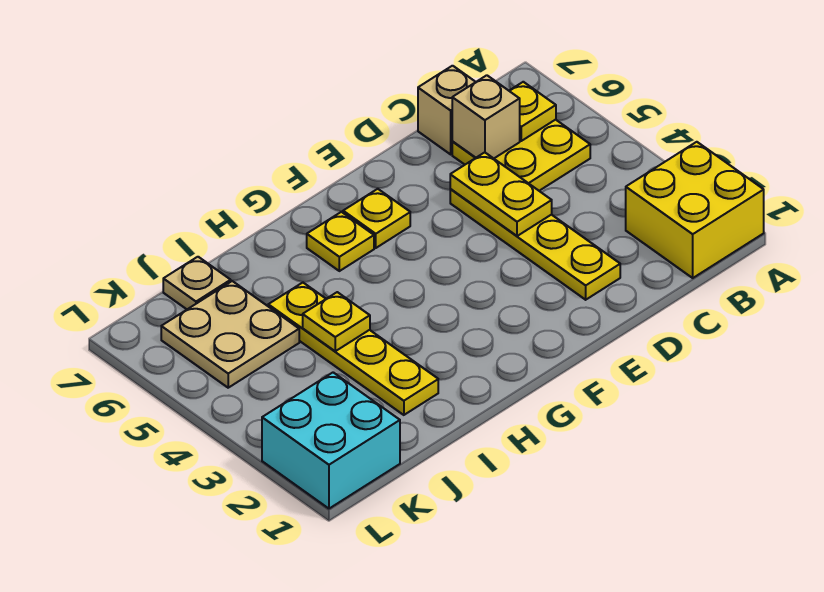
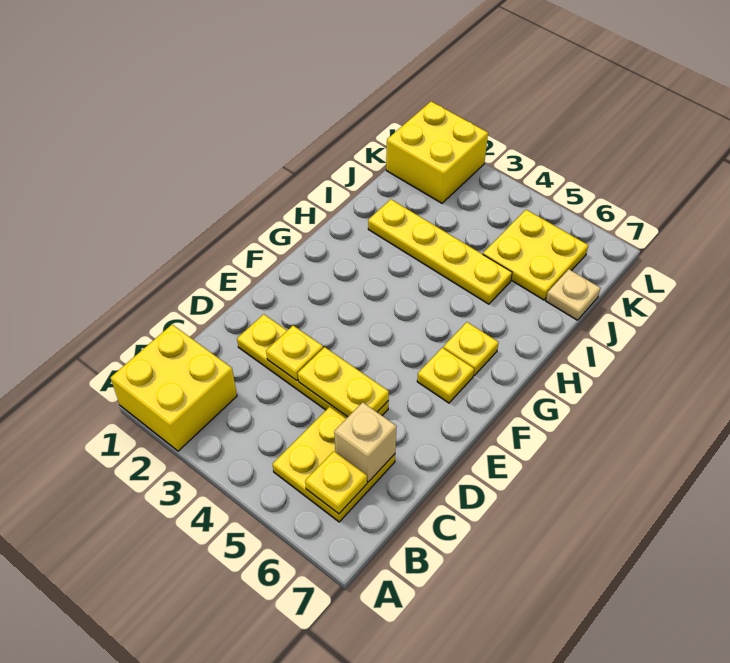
tan 1x1 brick [418,66,475,154] -> none
yellow 1x1 plate [303,292,370,351] -> yellow 1x1 plate moved to [266,326,323,381]
tan 2x2 plate [161,281,299,388] -> yellow 2x2 plate [483,210,588,300]
cyan 2x2 brick [262,372,400,509] -> yellow 2x2 brick [386,101,488,203]

